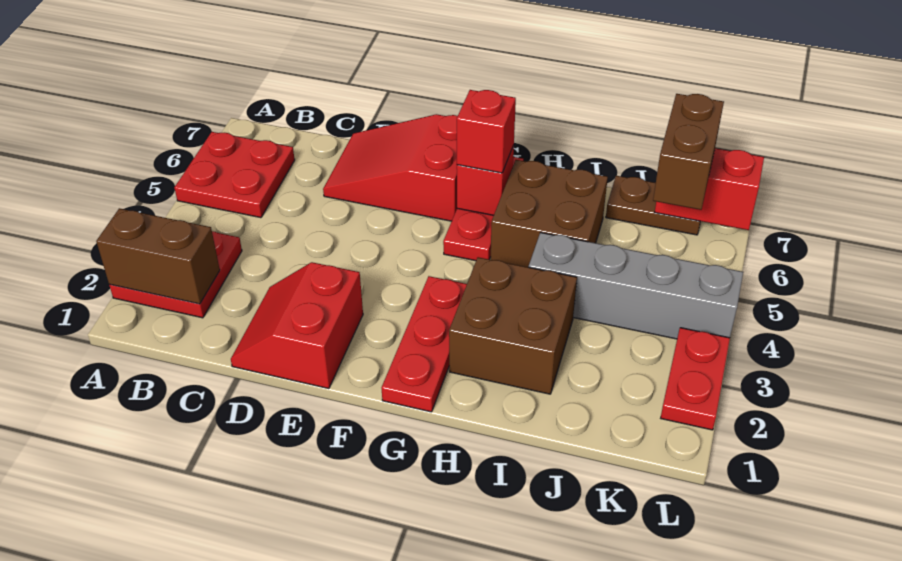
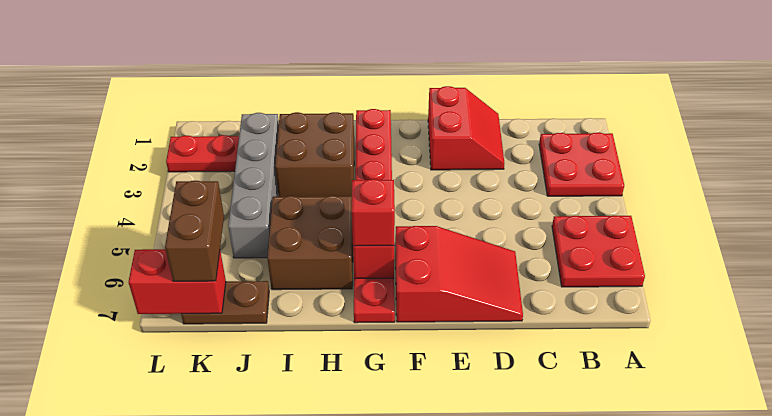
brown 1x2 brick [96,208,220,304] -> none
grey 1x4 brick [529,233,743,339] -> grey 1x4 brick turned to [228,113,279,258]
red 1x2 plate [661,328,730,430] -> red 1x2 plate turned to [166,135,239,172]

